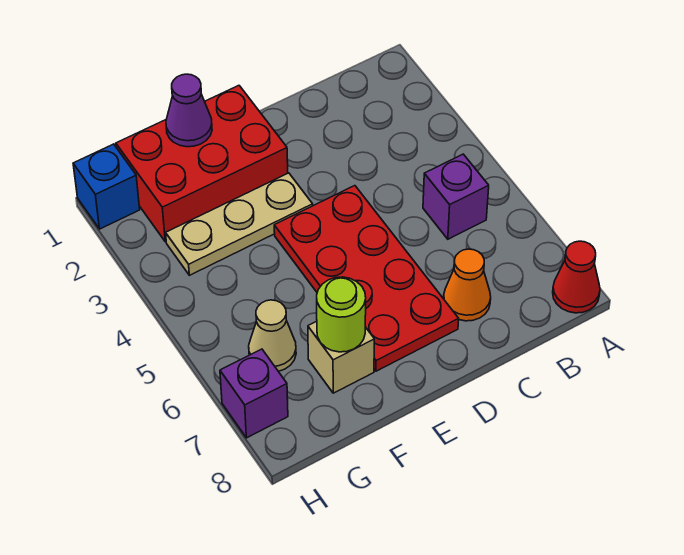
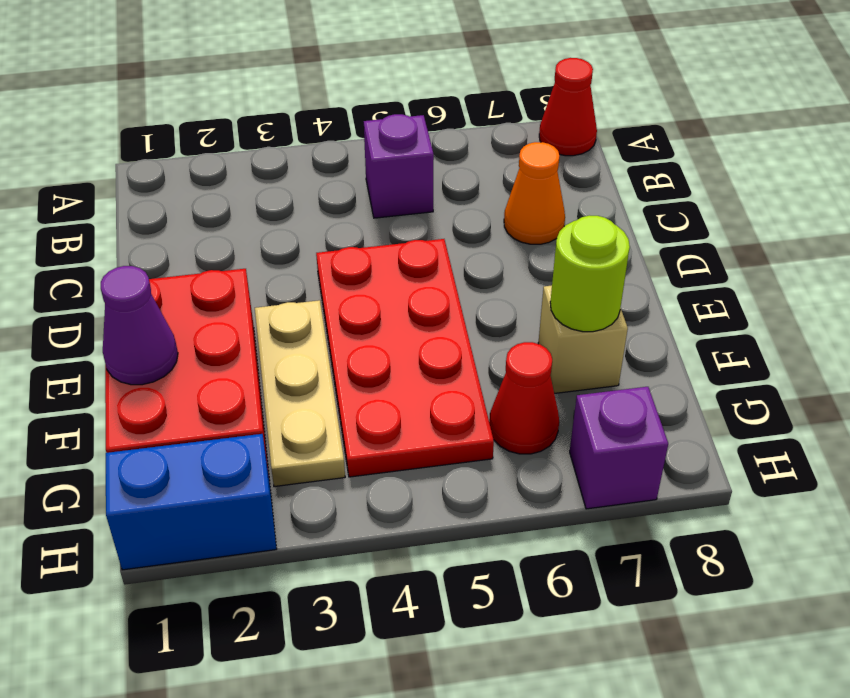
red 2x4 plate [274,186,459,371] -> red 2x4 plate turned to [316,239,494,477]
tan 1x1 cone [249,300,296,371] -> red 1x1 cone [489,342,559,454]
blue 1x1 brick [73,144,140,229] -> blue 1x2 brick [106,434,276,570]

